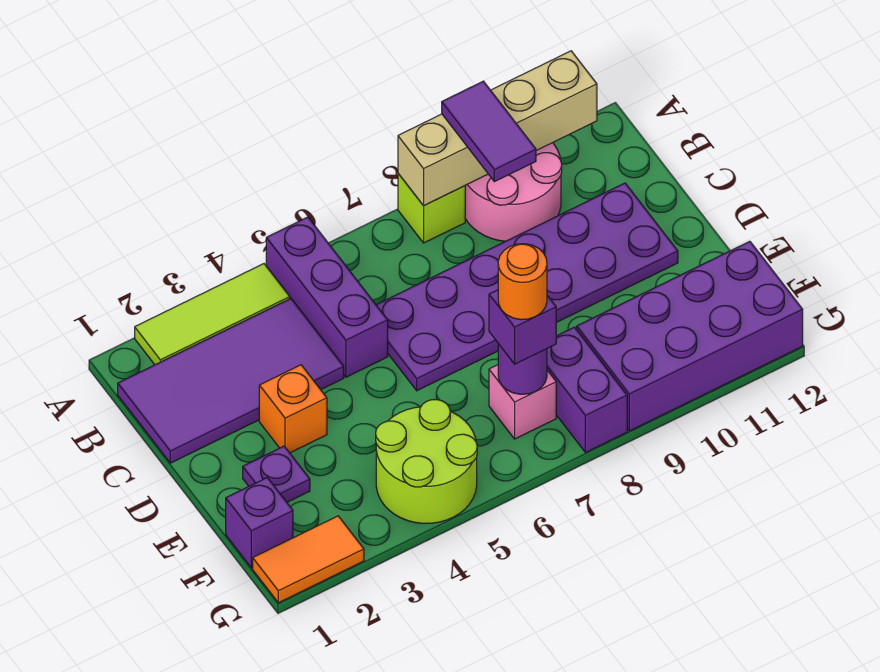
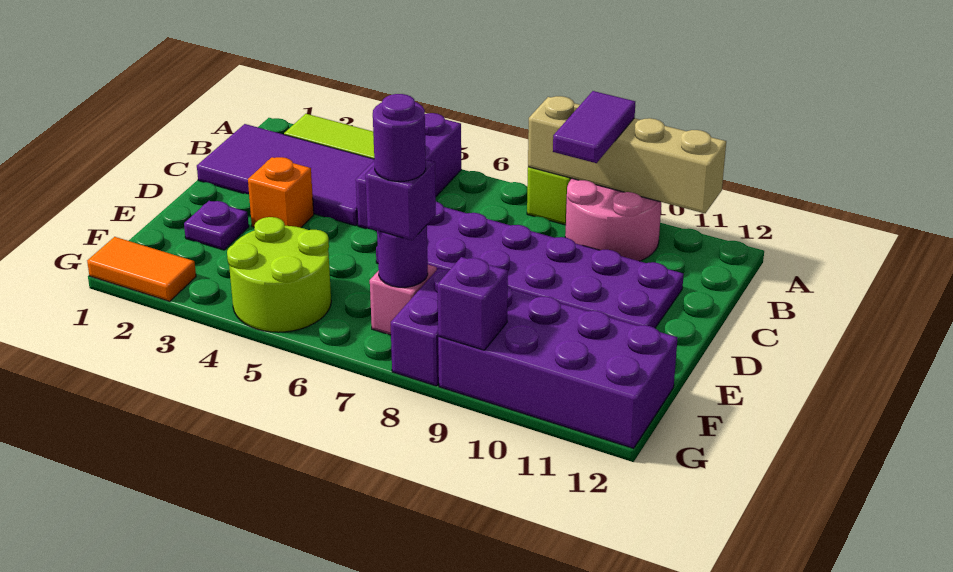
purple 1x1 brick [226,478,293,568] -> purple 1x1 brick moved to [437,257,508,350]
orange 1x1 round brick [498,244,547,320] -> purple 1x1 round brick [373,94,426,181]

